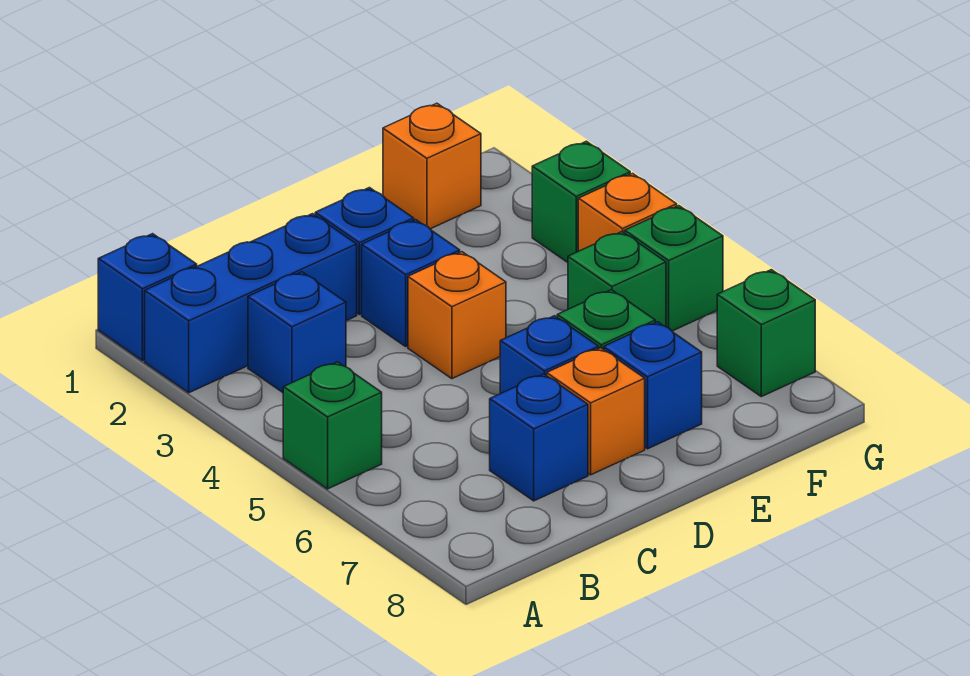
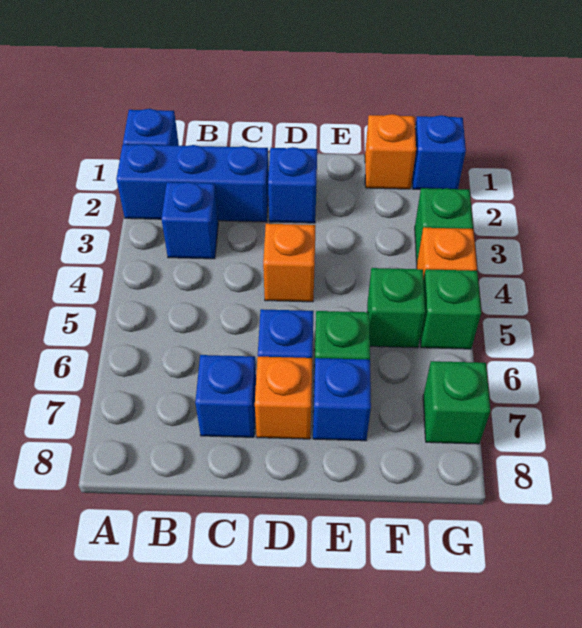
green 1x1 brick [283,362,382,489] -> none
blue 1x1 brick [362,220,460,346] -> blue 1x1 brick moved to [412,115,466,189]

